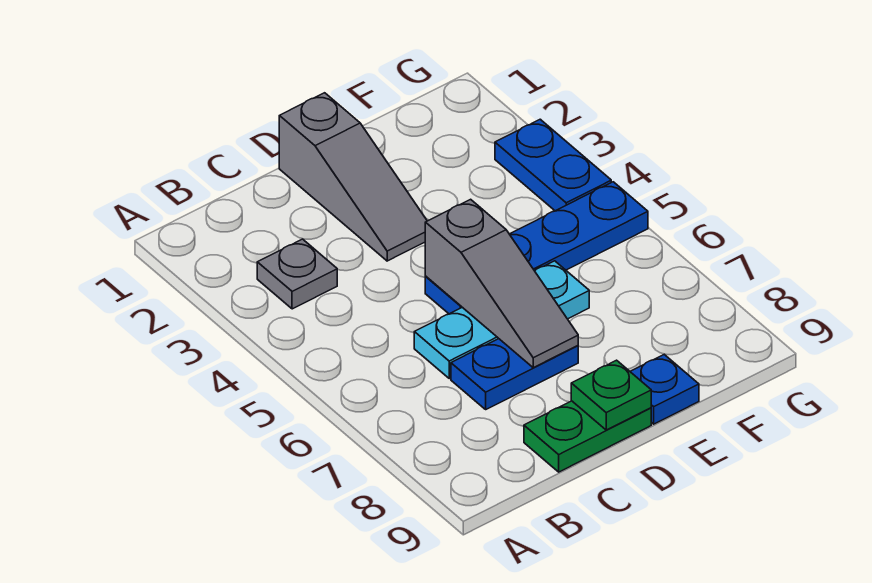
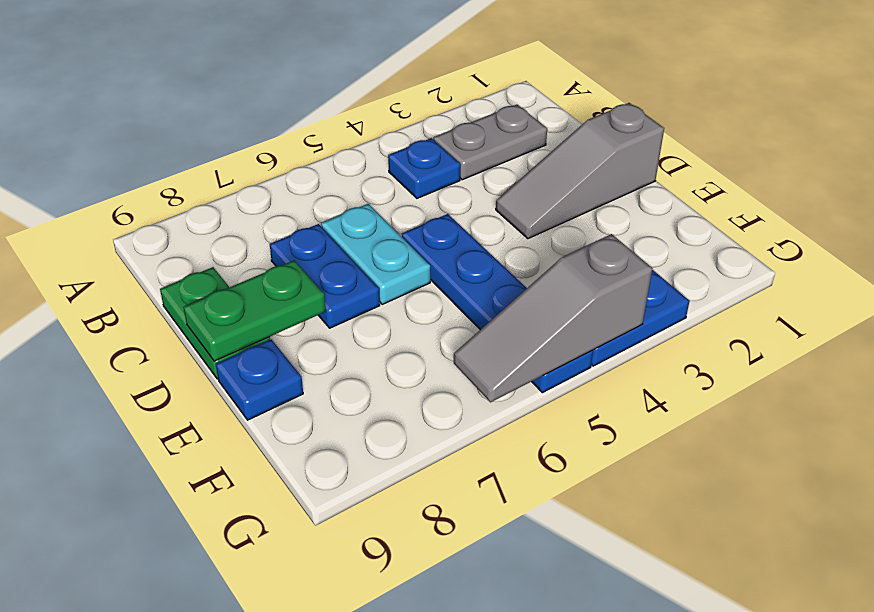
grey 1x1 plate [257,239,337,309] -> grey 1x2 plate [433,105,547,180]
none -> blue 1x1 plate [388,138,461,198]
cyan 1x3 plate [414,261,589,378] -> cyan 1x2 plate [321,204,430,304]
grey 1x3 slope [425,199,578,368] -> grey 1x3 slope moved to [454,234,652,402]
green 1x1 plate [571,360,651,430] -> green 1x2 plate [184,260,326,361]

